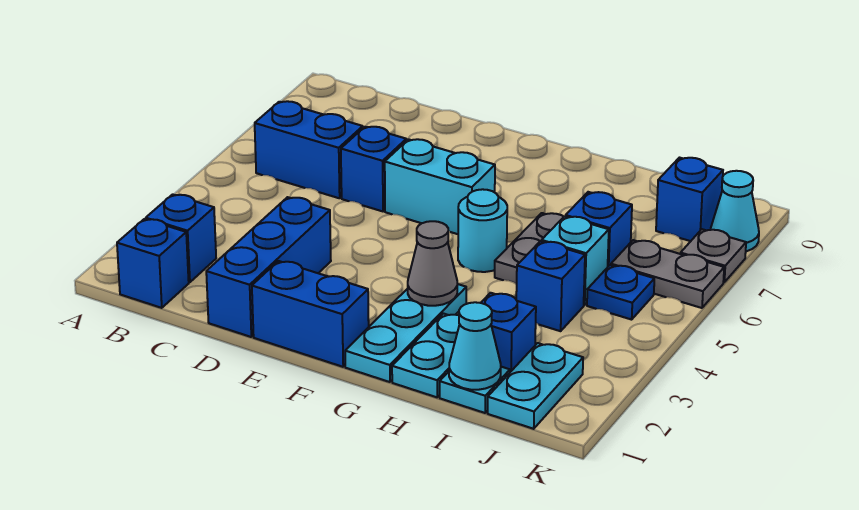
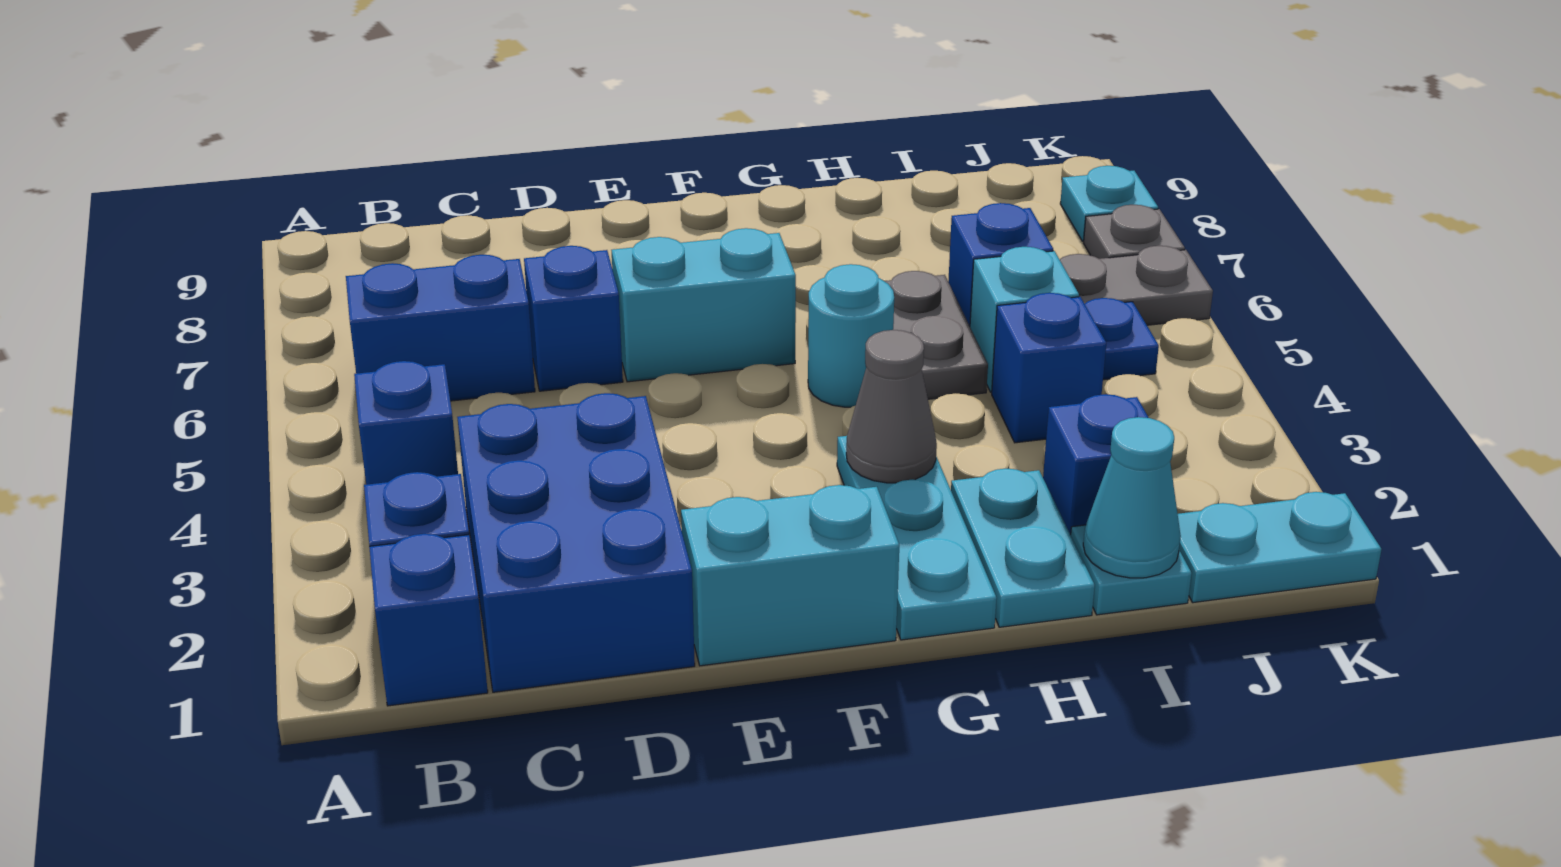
blue 1x3 brick [206,197,331,337] -> blue 2x3 brick [457,393,695,692]
blue 1x2 brick [252,261,369,367] -> cyan 1x2 brick [681,485,899,666]
cyan 1x2 plate [488,343,583,429] -> cyan 1x2 plate turned to [1178,492,1382,603]
blue 1x1 brick [656,158,723,241] -> blue 1x1 brick moved to [354,361,458,485]
cyan 1x1 cone [711,171,759,251] -> cyan 1x1 plate [1060,166,1158,242]

